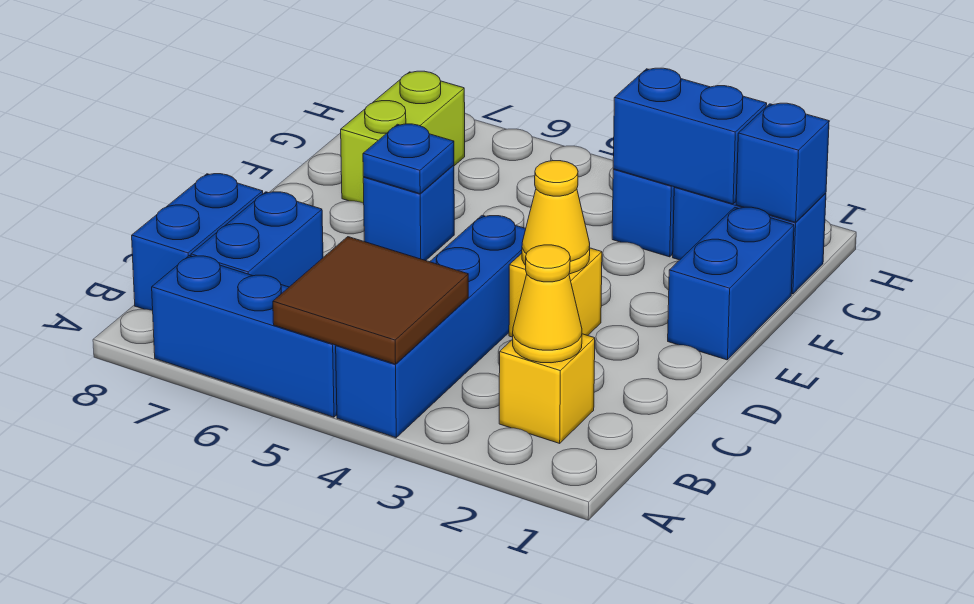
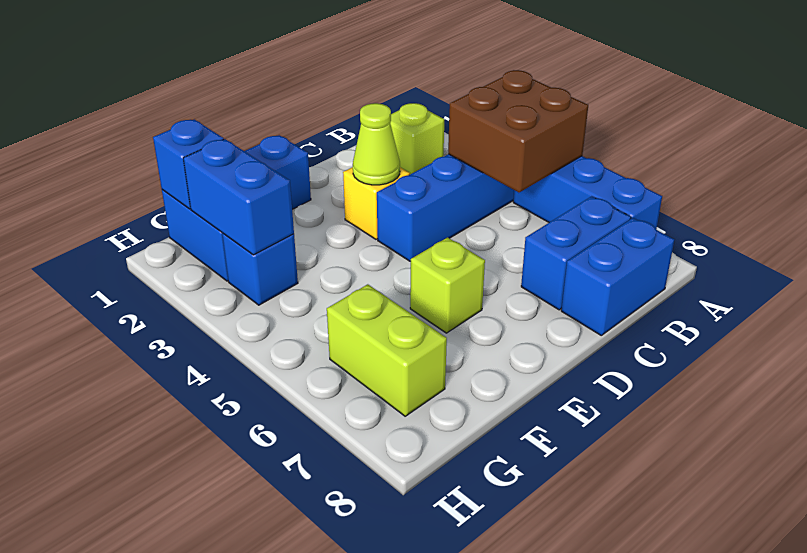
brown 2x2 tile [273,237,468,364] -> brown 2x2 brick [448,70,588,192]
yellow 1x1 brick [499,334,595,443] -> lime 1x1 brick [390,103,444,174]
yellow 1x1 cone [513,245,582,363] -> none
yellow 1x1 cone [522,161,590,274] -> lime 1x1 cone [353,103,400,185]
blue 1x1 brick [363,165,454,261] -> lime 1x1 brick [410,238,485,333]
blue 1x1 plate [363,124,454,194] -> none
lime 1x2 brick [341,71,465,203] -> lime 1x2 brick turned to [327,284,447,416]

